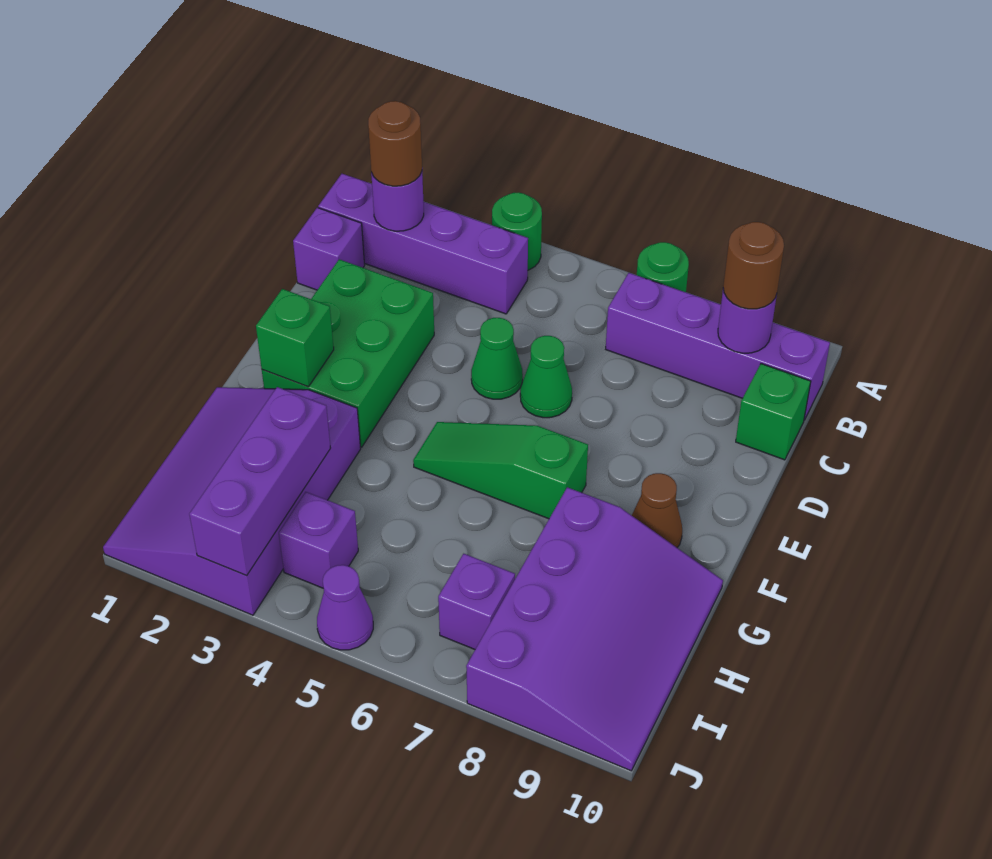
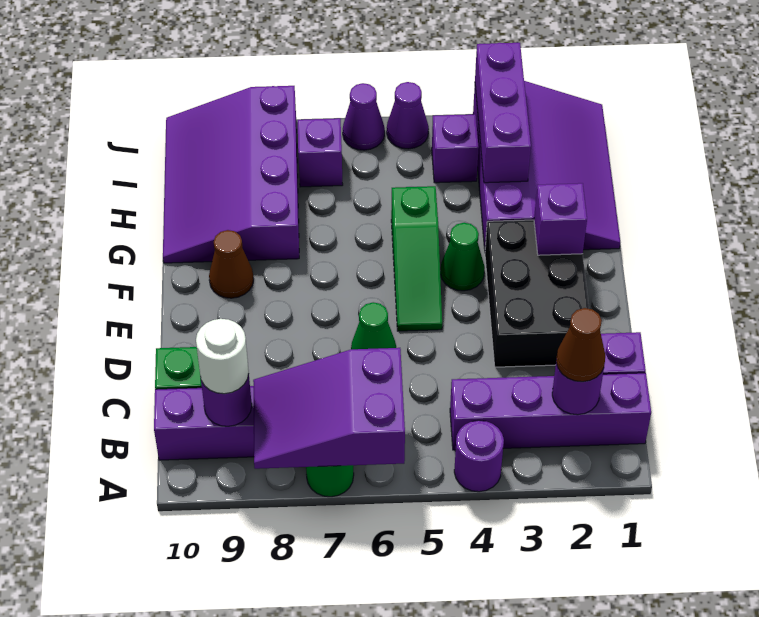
green 1x1 round brick [492,192,542,270] -> purple 1x1 round brick [454,420,504,492]
none -> purple 2x3 slope [253,348,405,469]
brown 1x1 round brick [368,101,422,186] -> brown 1x1 cone [556,308,605,382]
brown 1x1 round brick [723,222,784,309] -> white 1x1 round brick [196,319,249,394]
green 2x3 brick [262,259,434,447] -> black 2x3 brick [485,220,589,367]
green 1x1 cone [471,318,523,399] -> green 1x1 cone moved to [440,223,485,291]
green 1x1 brick [256,289,334,387] -> purple 1x1 brick [534,183,587,255]
green 1x3 slope [413,422,588,519] -> green 1x3 slope turned to [391,186,442,331]
none -> purple 1x1 cone [343,83,385,150]

